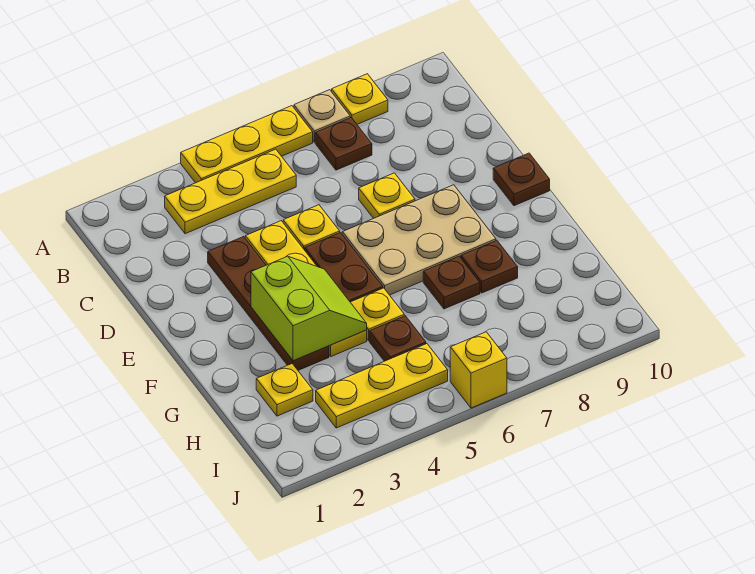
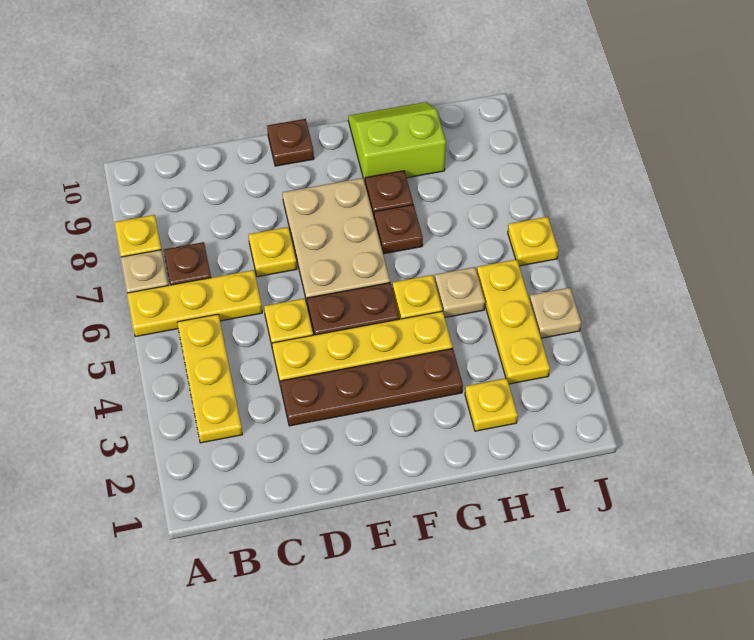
yellow 1x3 plate [181,106,313,183] -> yellow 1x3 plate turned to [127,270,262,337]
lime 2x2 slope [251,256,367,361] -> lime 2x2 slope moved to [348,102,446,182]
brown 1x1 plate [370,316,426,361] -> tan 1x1 plate [435,267,485,318]
none -> tan 1x1 plate [530,288,581,338]
yellow 1x1 brick [450,332,507,408] -> yellow 1x1 plate [508,217,558,266]

